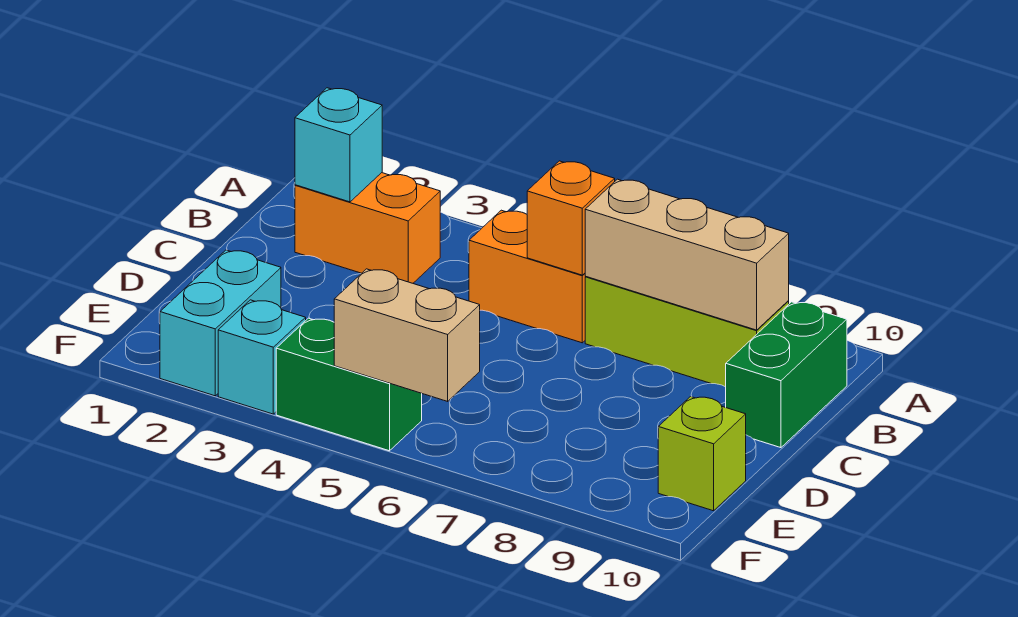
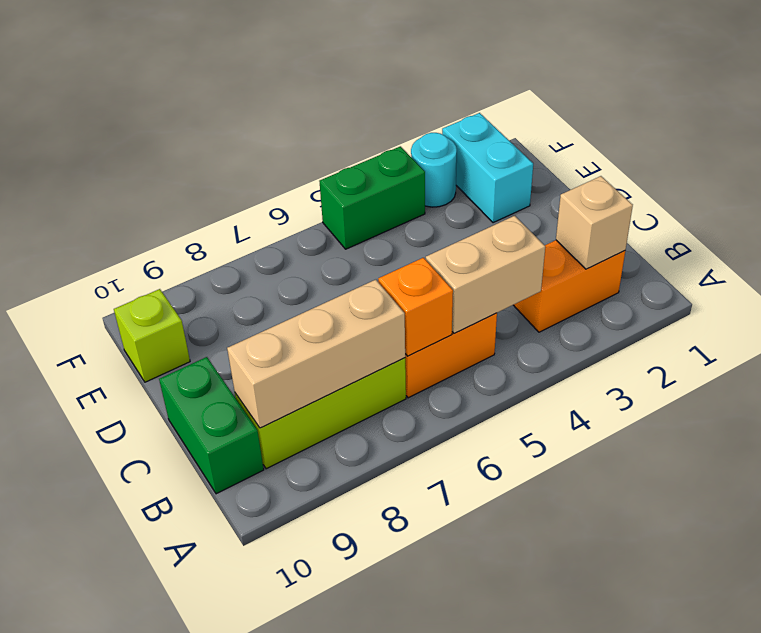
cyan 1x1 brick [295,88,382,202] -> tan 1x1 brick [556,176,633,269]
cyan 1x1 brick [218,300,306,414] -> cyan 1x1 round brick [411,133,457,207]
tan 1x2 brick [334,269,480,401] -> tan 1x2 brick moved to [426,216,545,333]

